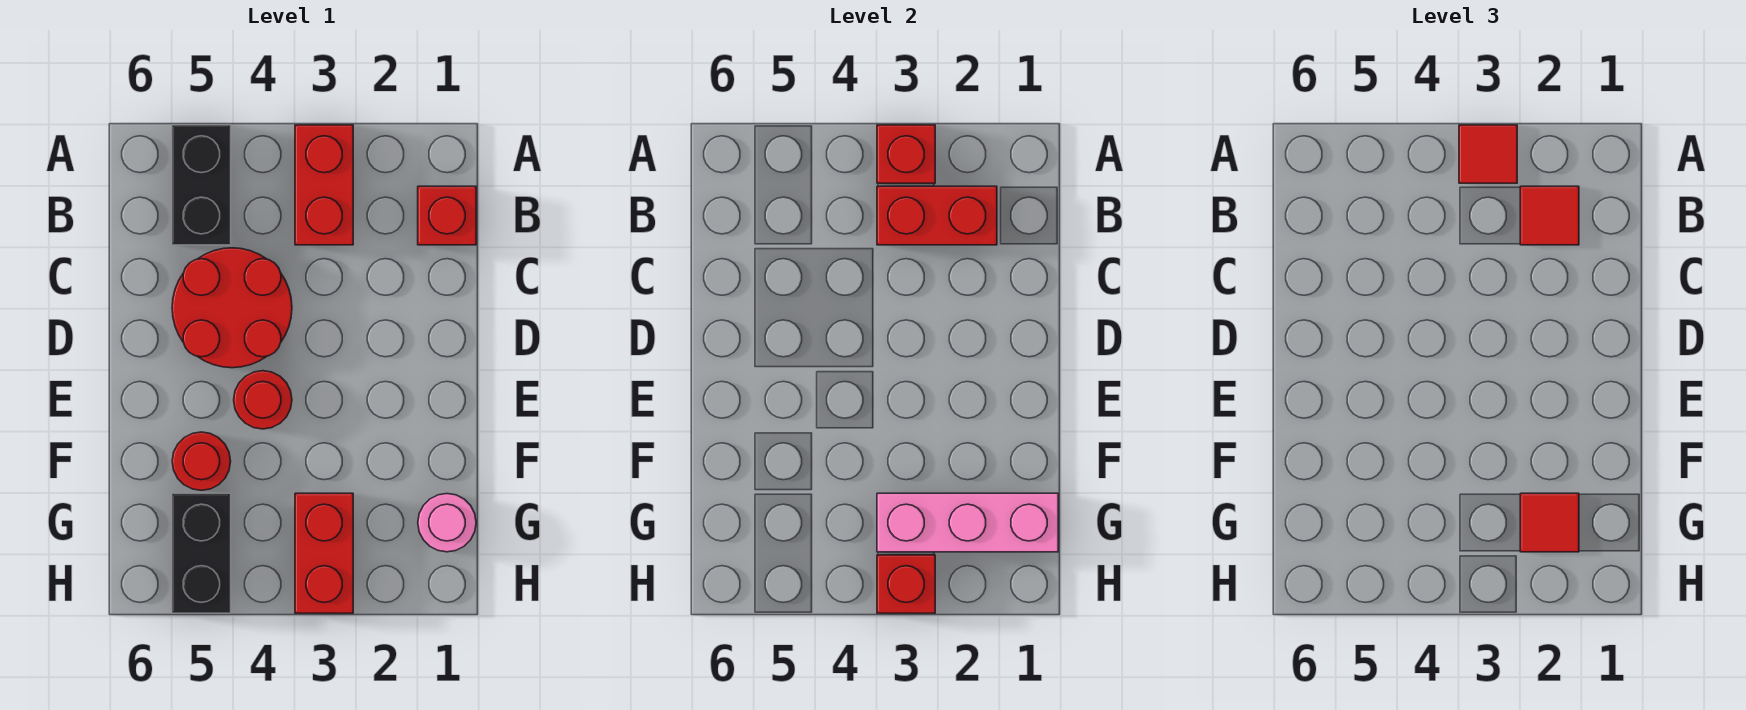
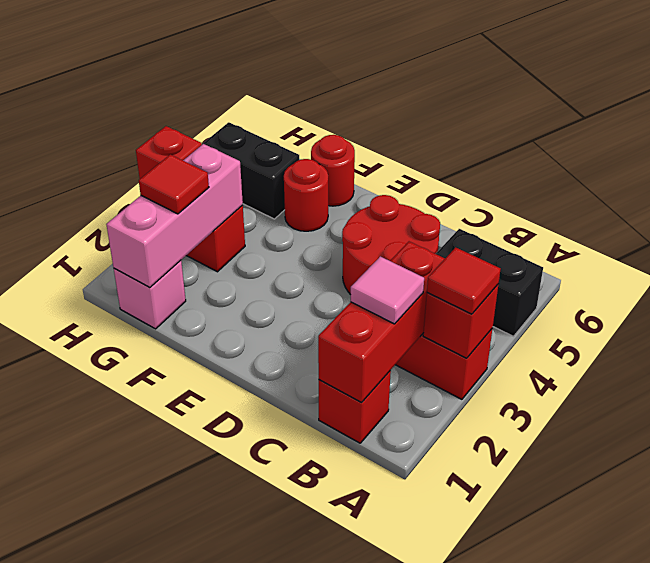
red 1x2 brick [877,186,997,245] -> red 1x3 brick [318,242,445,402]
red 1x1 tile [1520,186,1579,245] -> pink 1x1 tile [350,256,424,324]
red 1x1 round brick [234,371,292,429] -> red 1x1 round brick moved to [311,135,355,206]
pink 1x1 round brick [418,494,476,552] -> pink 1x1 brick [114,260,186,329]

